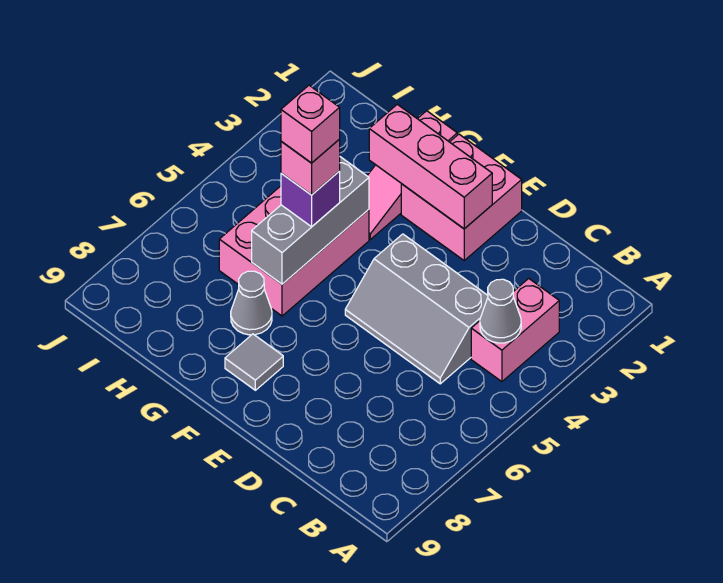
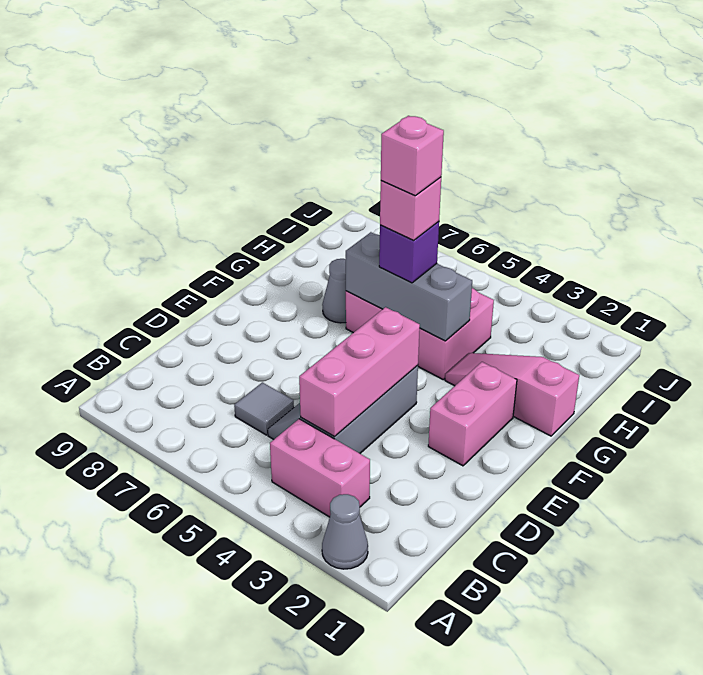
grey 1x1 cone [480,279,521,343] -> grey 1x1 cone moved to [322,494,368,569]
pink 2x2 brick [401,134,522,260] -> pink 1x2 brick [428,362,517,466]
pink 1x3 brick [369,104,492,229] -> pink 1x3 brick moved to [299,307,420,436]
grey 1x1 tile [225,334,283,390] -> grey 1x1 tile moved to [234,382,294,435]

